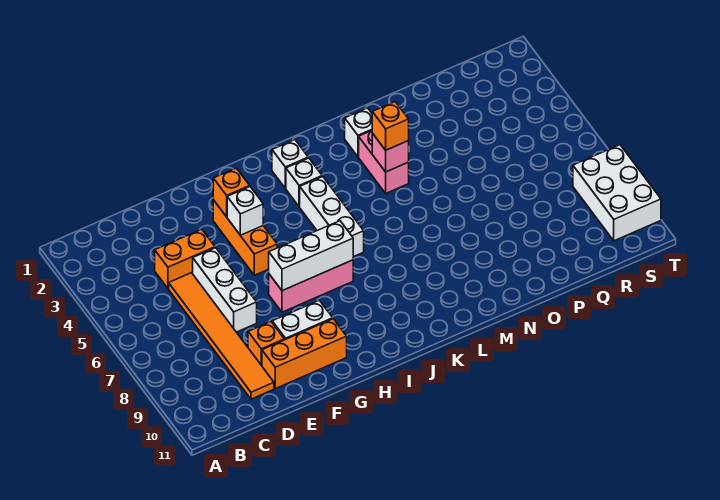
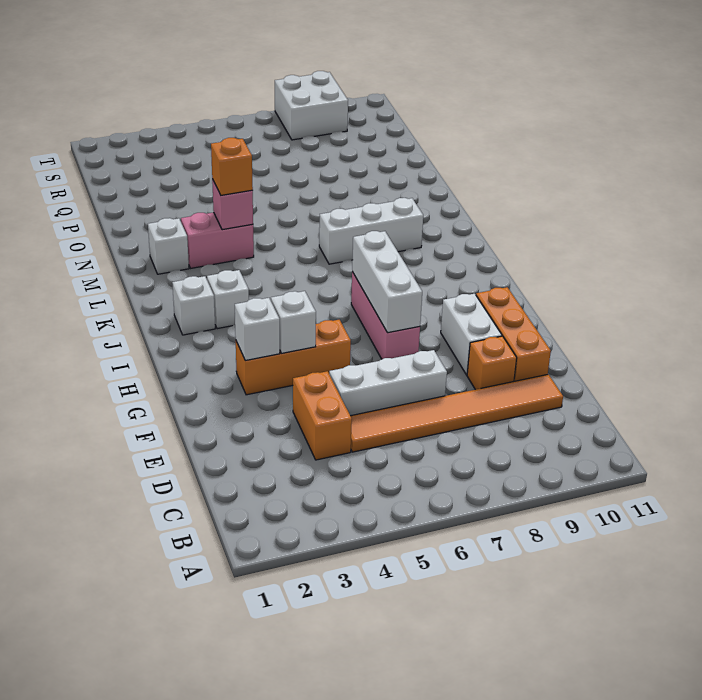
orange 1x1 brick [213,168,250,217] -> white 1x1 brick [235,298,280,360]
white 1x3 brick [300,176,364,257] -> white 1x3 brick moved to [319,198,423,264]
white 2x3 brick [573,145,661,241] -> white 2x2 brick [275,71,348,140]

